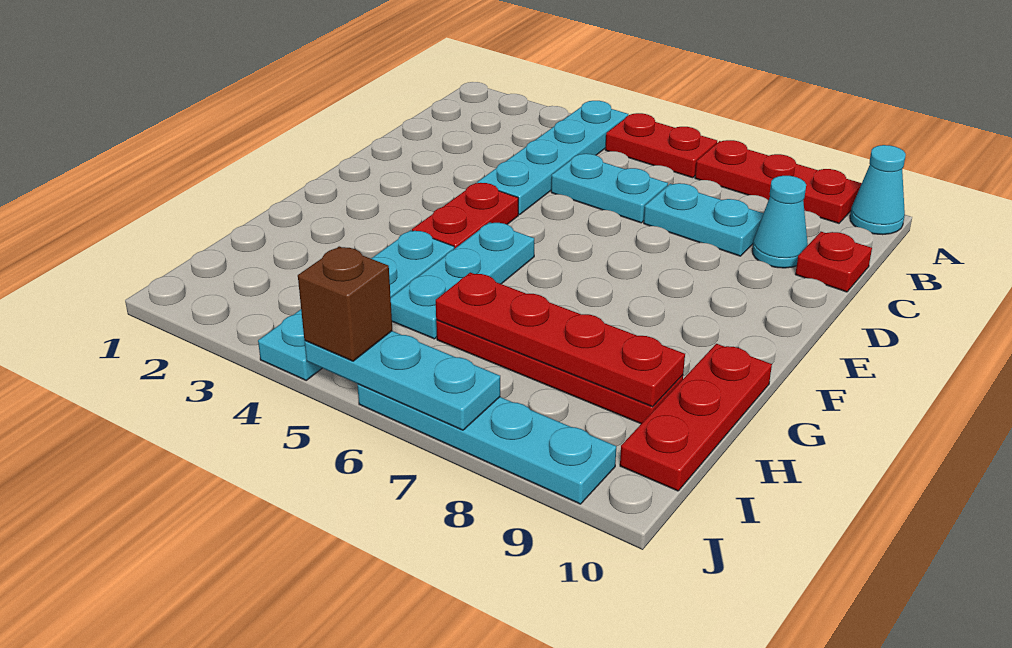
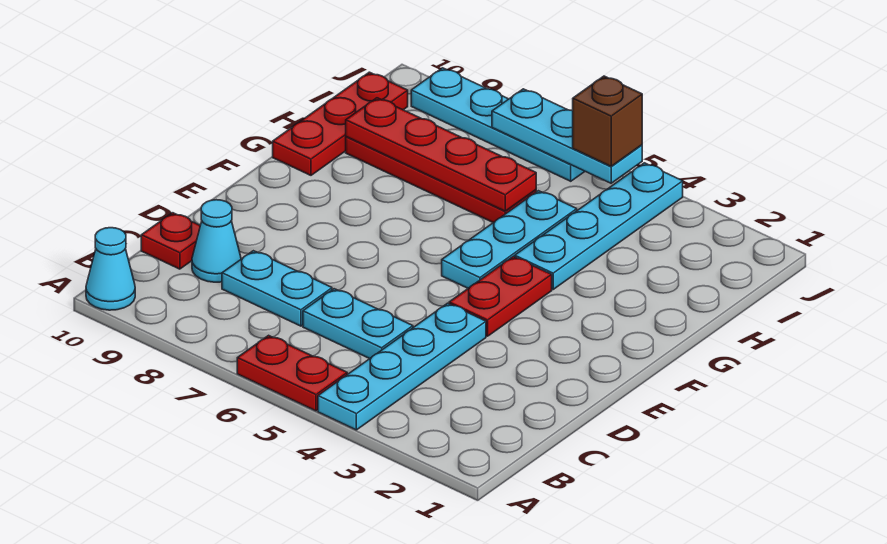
red 1x3 plate [695,140,862,223] -> none

